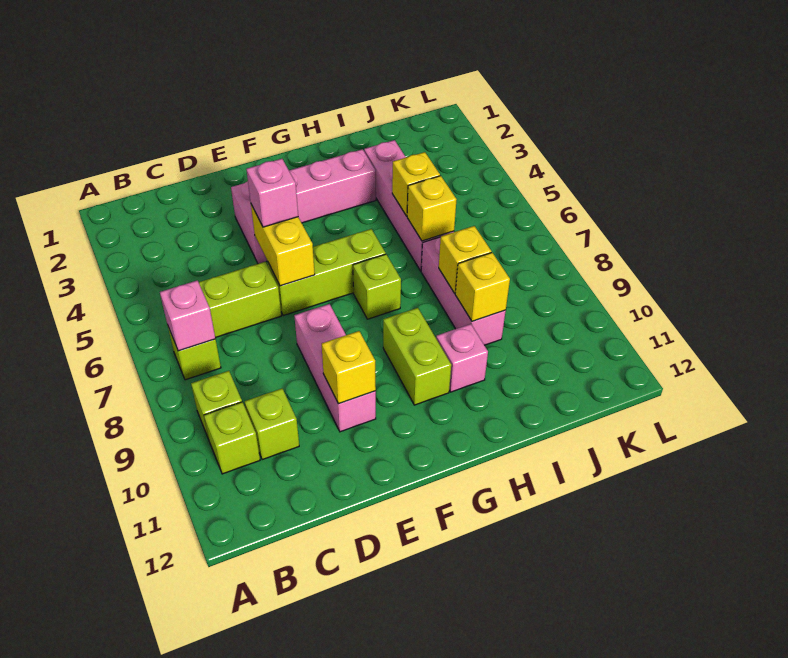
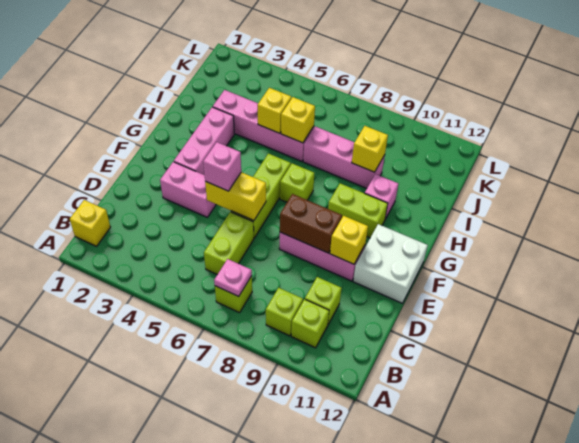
pink 1x1 brick [160,280,215,351] -> pink 1x1 plate [214,259,252,296]
none -> brown 1x2 brick [280,194,342,253]
none -> white 2x2 brick [353,224,428,303]
yellow 1x1 brick [439,226,491,293] -> yellow 1x1 brick moved to [70,200,110,246]

